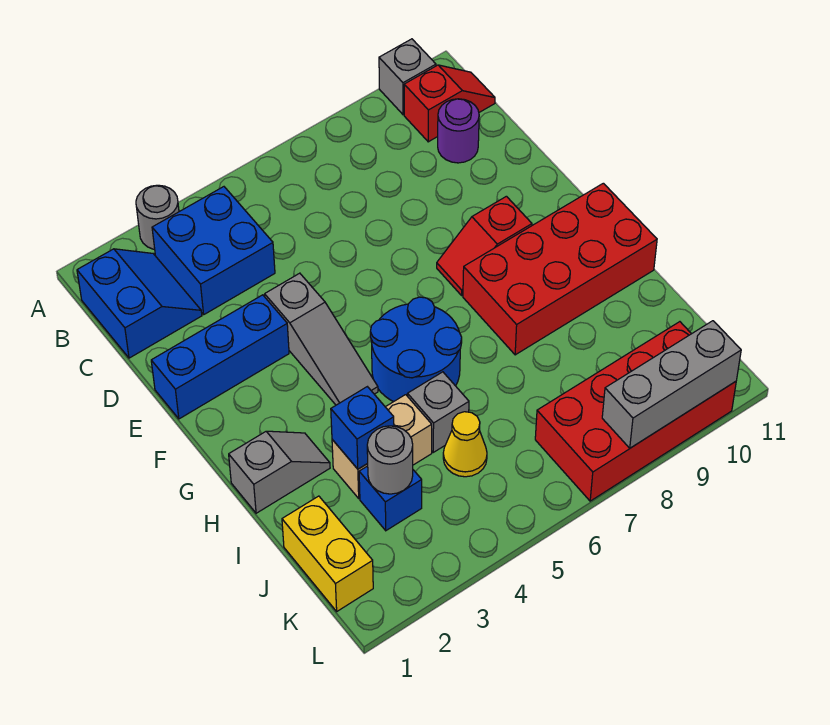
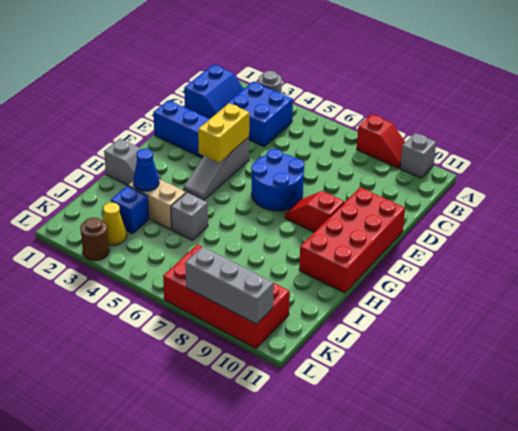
red 1x2 slope [404,65,495,142] -> red 1x2 slope moved to [357,114,405,168]
purple 1x1 round brick [438,99,479,163] -> none
blue 2x2 round brick [370,297,462,402] -> blue 2x2 round brick moved to [251,149,305,211]
red 2x4 brick [463,183,657,355] -> red 2x4 brick turned to [299,187,405,293]
blue 1x1 brick [331,387,394,469] -> blue 1x1 cone [133,149,159,191]
yellow 1x2 brick [282,496,373,611] -> yellow 1x2 brick moved to [198,103,249,163]
grey 1x1 round brick [367,426,413,494] -> none
yellow 1x1 cone [443,412,487,477] -> yellow 1x1 cone moved to [103,203,127,245]
none -> brown 1x1 round brick [80,217,109,261]

